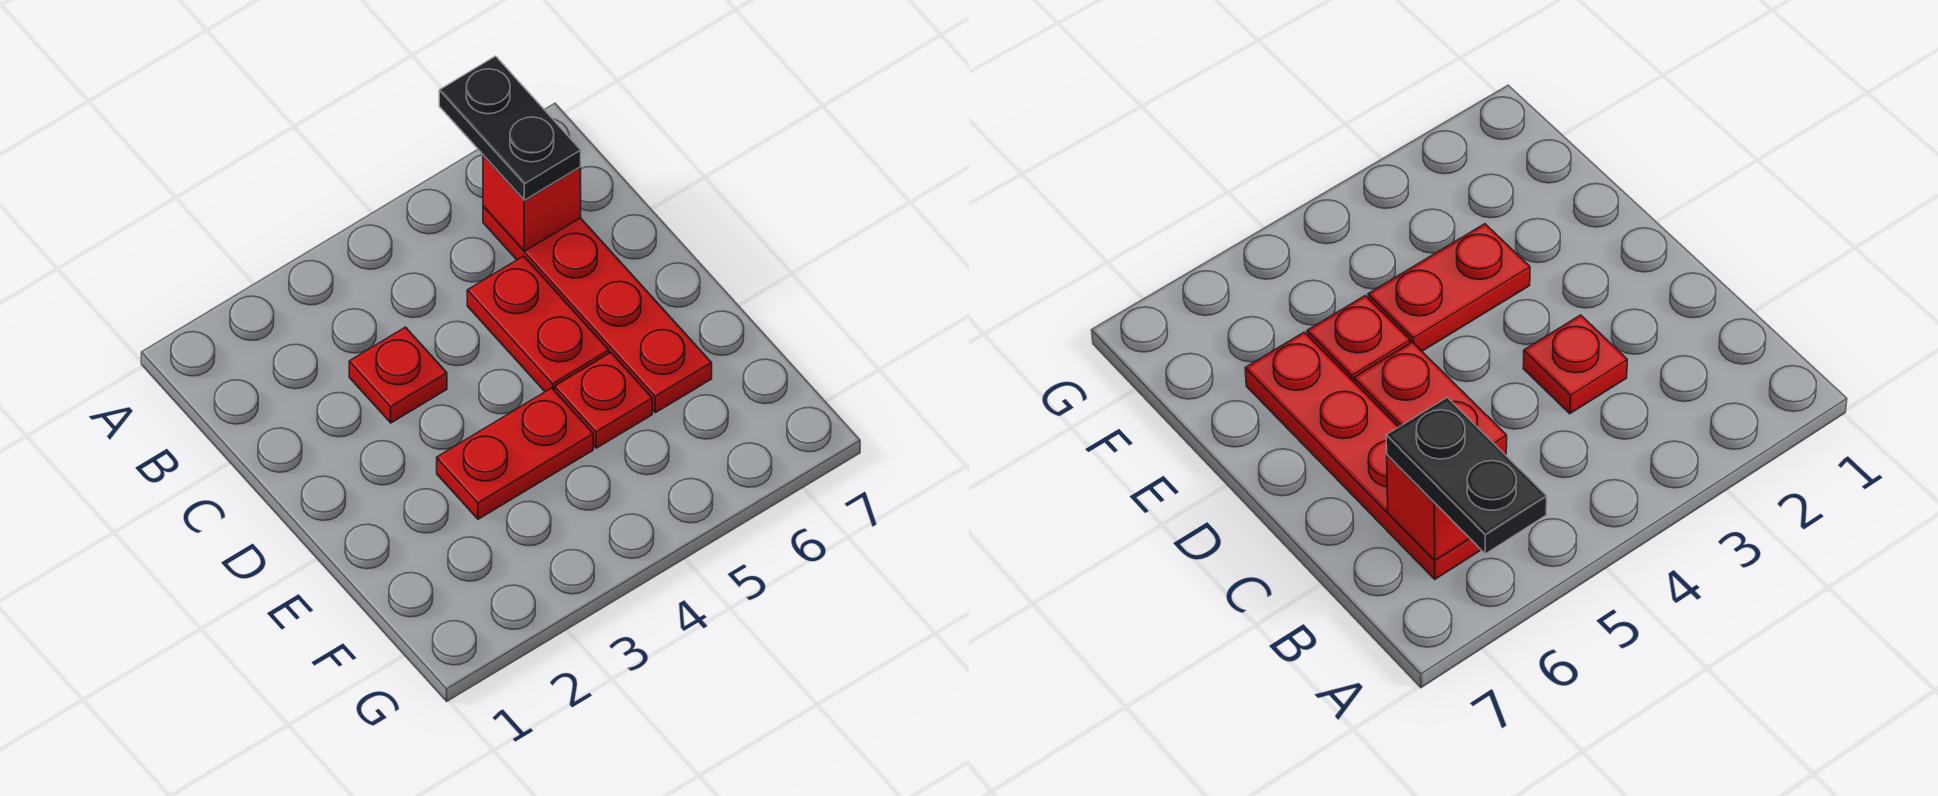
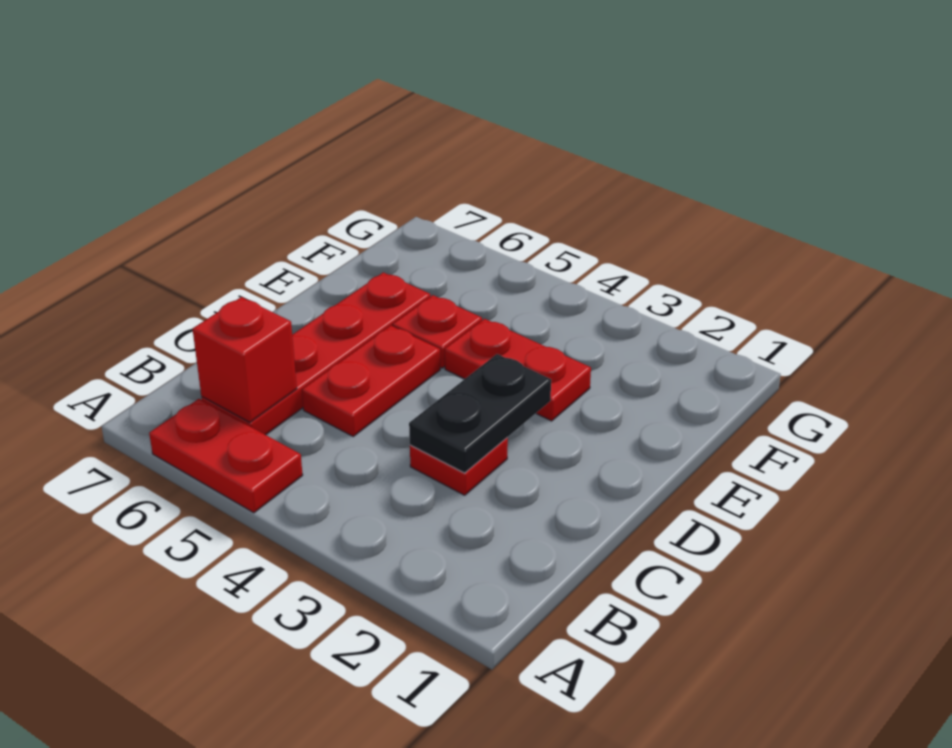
none -> red 1x2 plate [149,399,303,513]
black 1x2 plate [439,56,581,200] -> black 1x2 plate moved to [409,354,551,473]

